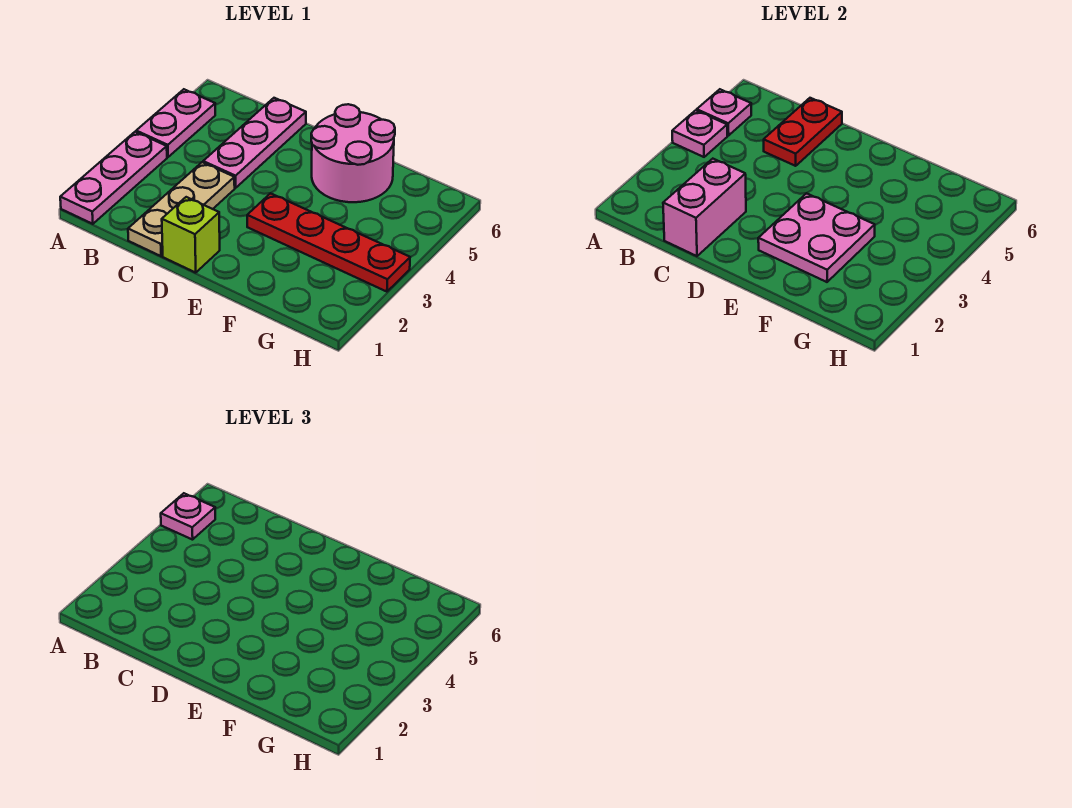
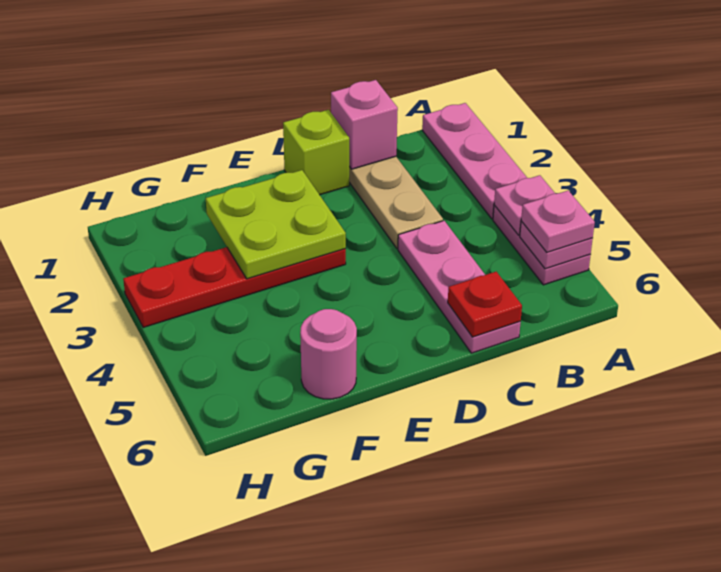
pink 1x2 brick [663,159,746,256] -> pink 1x1 brick [331,80,398,169]
red 1x2 plate [764,98,842,166] -> red 1x1 plate [448,272,522,337]
pink 2x2 plate [758,193,875,282] -> lime 2x2 plate [206,170,346,279]
pink 2x2 round brick [311,104,395,202] -> pink 1x1 round brick [300,309,357,399]

